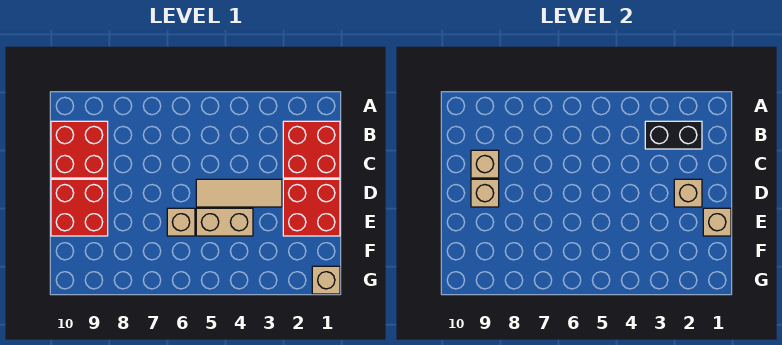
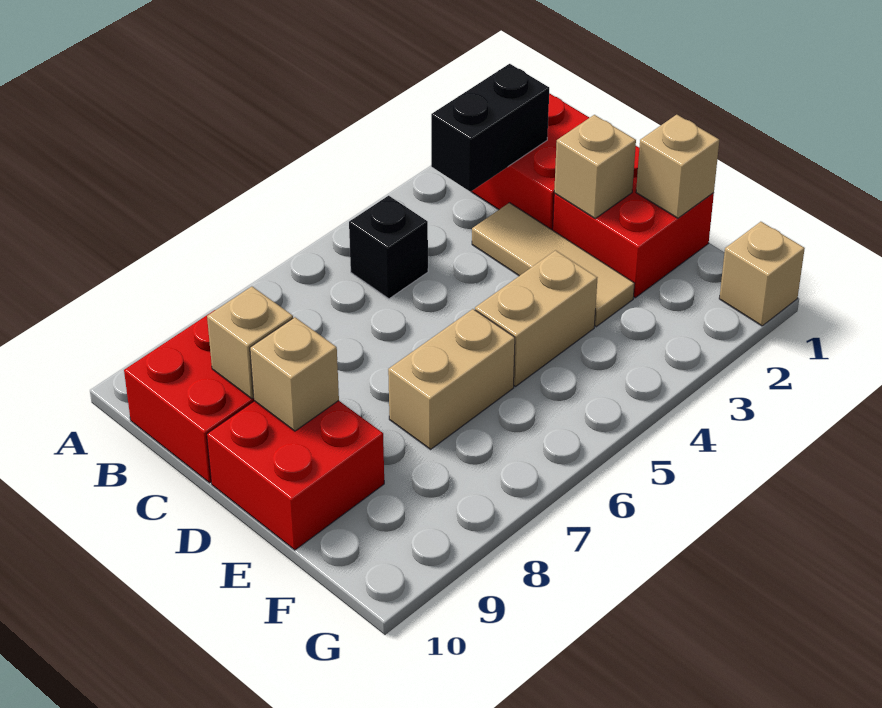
none -> black 1x1 brick [349,196,428,299]
tan 1x3 tile [196,179,282,207] -> tan 1x3 tile turned to [472,203,635,327]
tan 1x1 brick [167,208,195,236] -> tan 1x2 brick [388,309,515,449]

